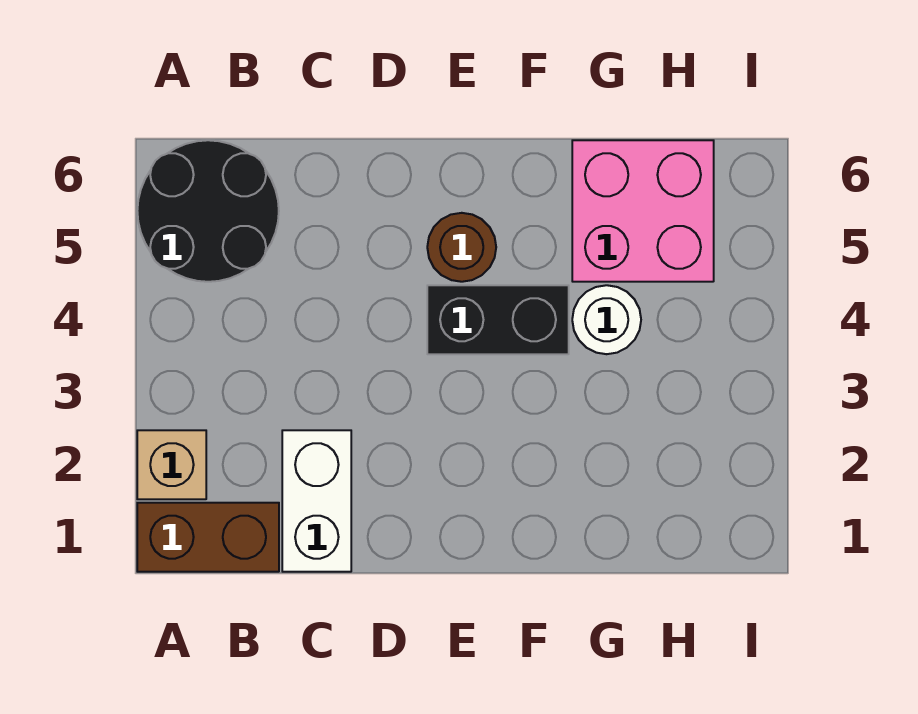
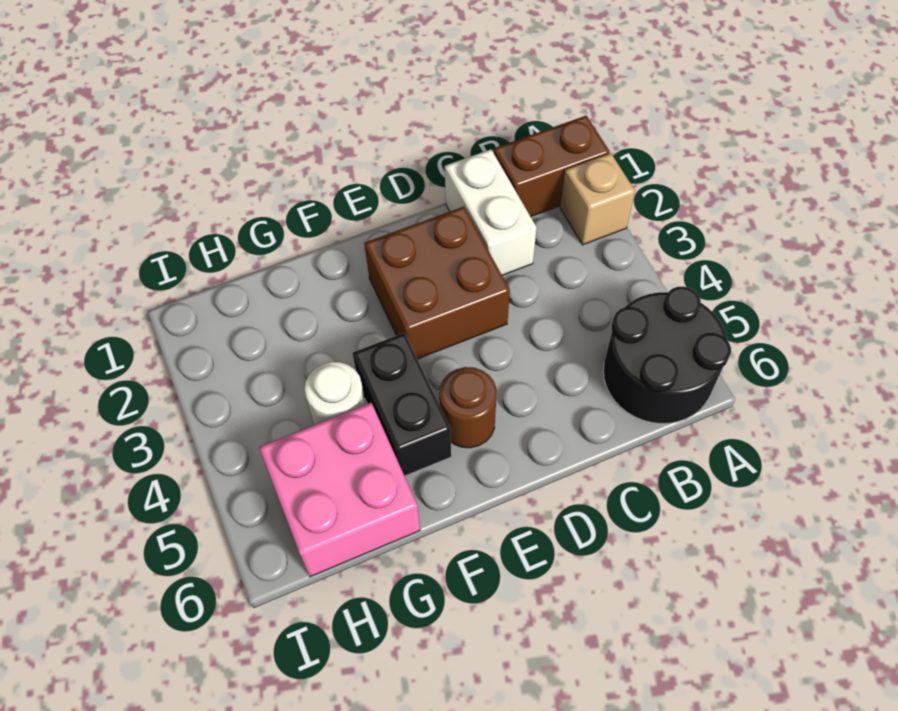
none -> brown 2x2 brick [364,207,510,359]
black 1x2 brick [427,285,569,354] -> black 1x2 brick turned to [353,333,451,476]

